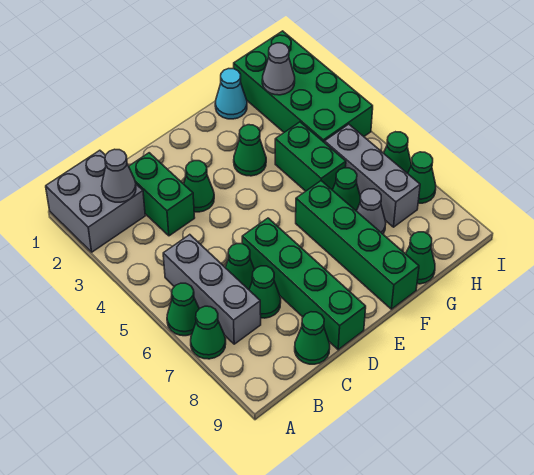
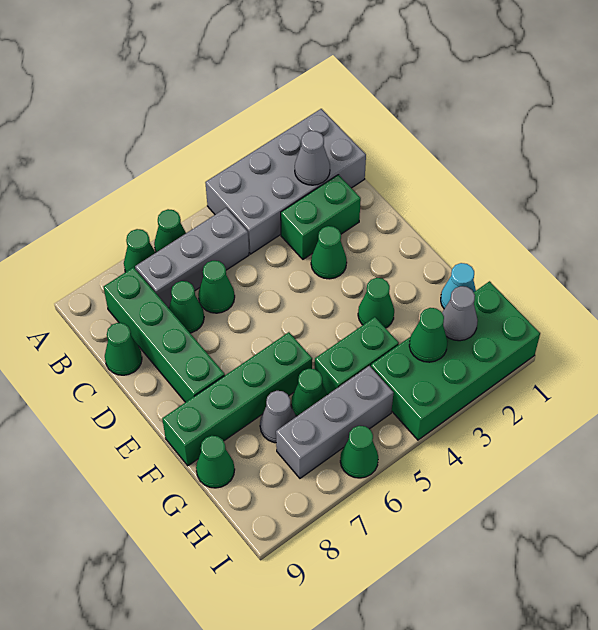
grey 2x2 brick [46,150,145,252] -> grey 2x4 brick [205,109,366,254]
green 1x4 brick [242,218,366,350] -> green 1x4 brick turned to [104,267,225,402]
green 1x1 cone [408,152,436,203] -> green 1x1 cone moved to [409,308,448,362]

